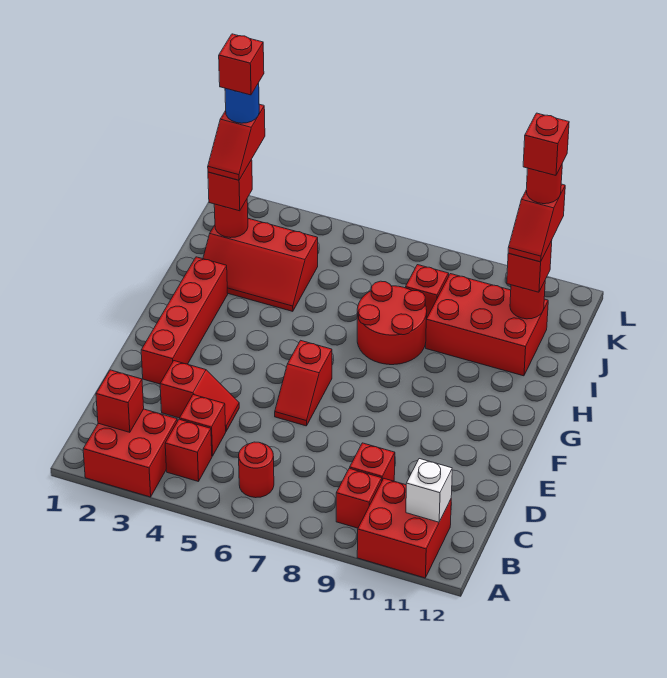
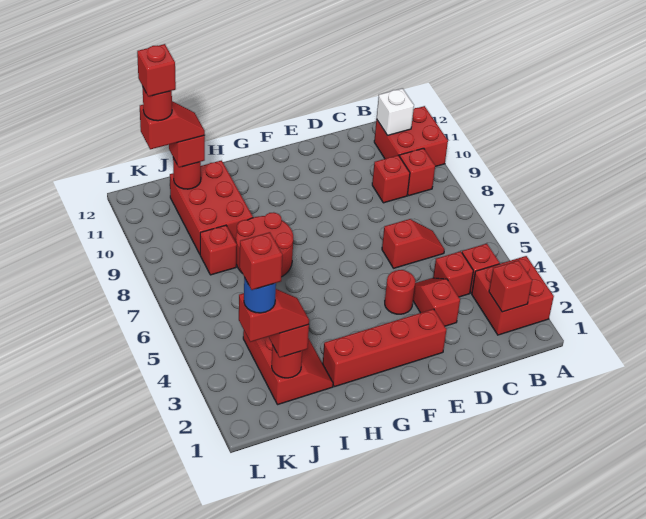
red 1x1 round brick [239,442,274,498] -> red 1x1 round brick moved to [385,270,415,314]
red 1x2 slope [275,340,332,426] -> red 1x2 slope moved to [382,219,445,268]

